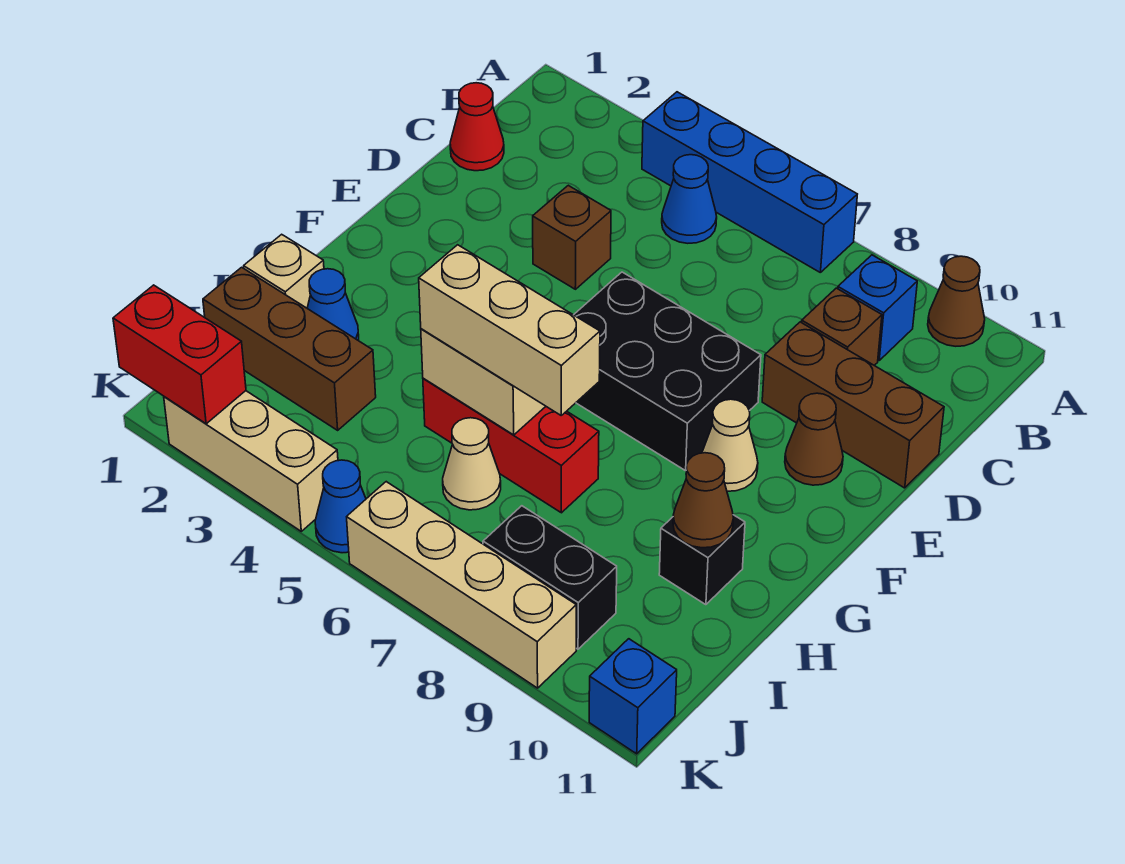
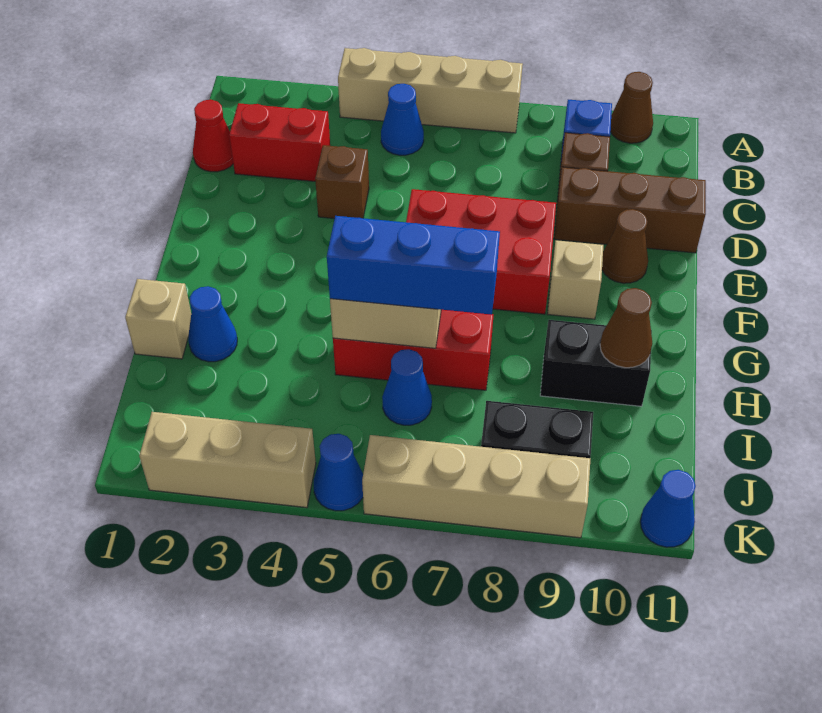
blue 1x4 brick [642,92,857,272] -> tan 1x4 brick [338,48,523,133]
black 2x3 brick [574,272,761,471] -> red 2x3 brick [406,189,556,314]
tan 1x1 cone [702,399,758,491] -> tan 1x1 brick [548,240,603,319]
tan 1x3 brick [419,245,600,415] -> blue 1x3 brick [327,216,500,315]
black 1x1 brick [659,515,745,605] -> black 1x2 brick [540,320,652,406]
brown 1x3 brick [203,267,376,430] -> none
tan 1x1 cone [443,418,501,510] -> blue 1x1 cone [382,349,432,425]
red 1x2 brick [113,285,246,424] -> red 1x2 brick moved to [229,103,330,181]
blue 1x1 brick [589,639,677,754] -> blue 1x1 cone [640,470,696,547]

